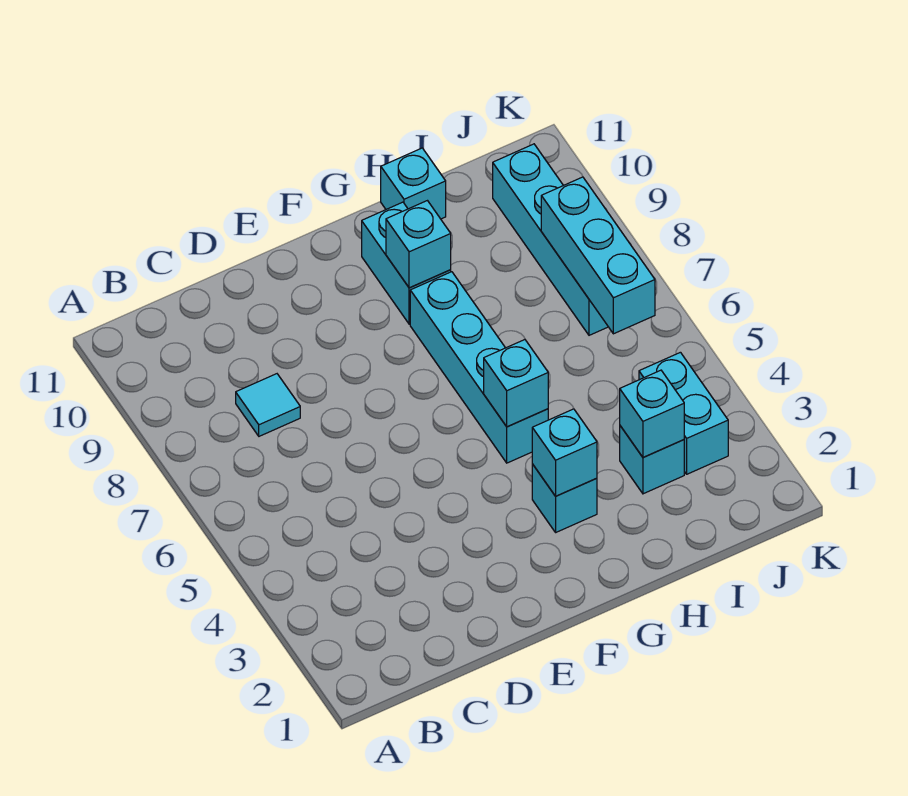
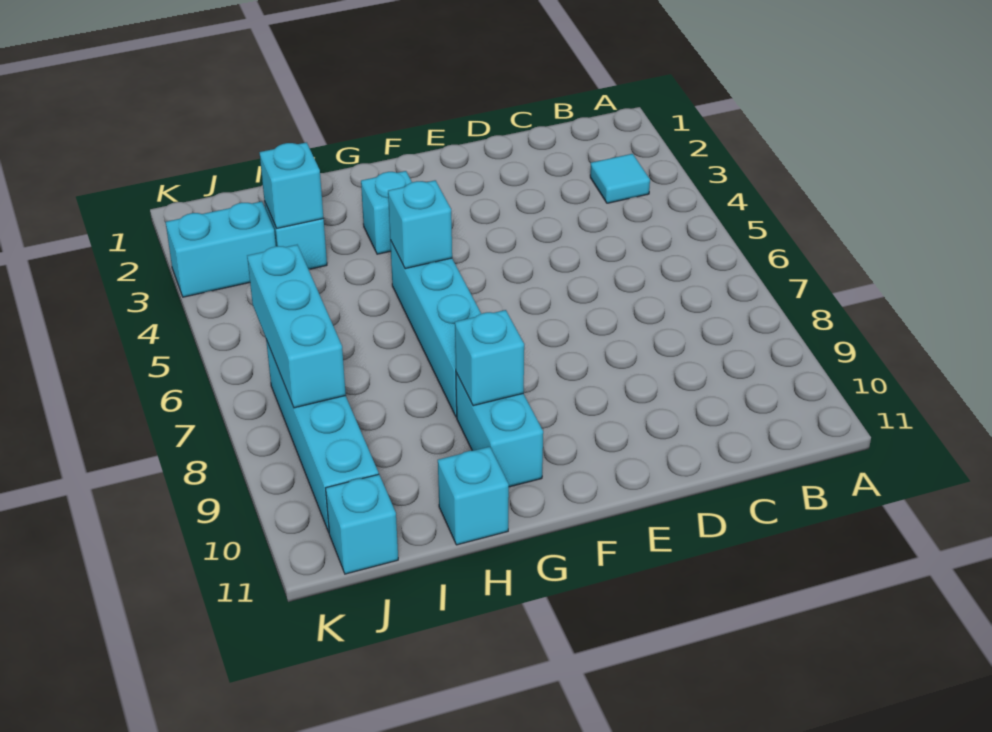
cyan 1x1 tile [236,374,300,436] -> cyan 1x1 tile moved to [590,154,650,203]
cyan 1x1 brick [532,409,597,496] -> cyan 1x1 brick moved to [326,474,398,574]
cyan 1x2 brick [639,352,728,474] -> cyan 1x2 brick turned to [166,201,276,297]

